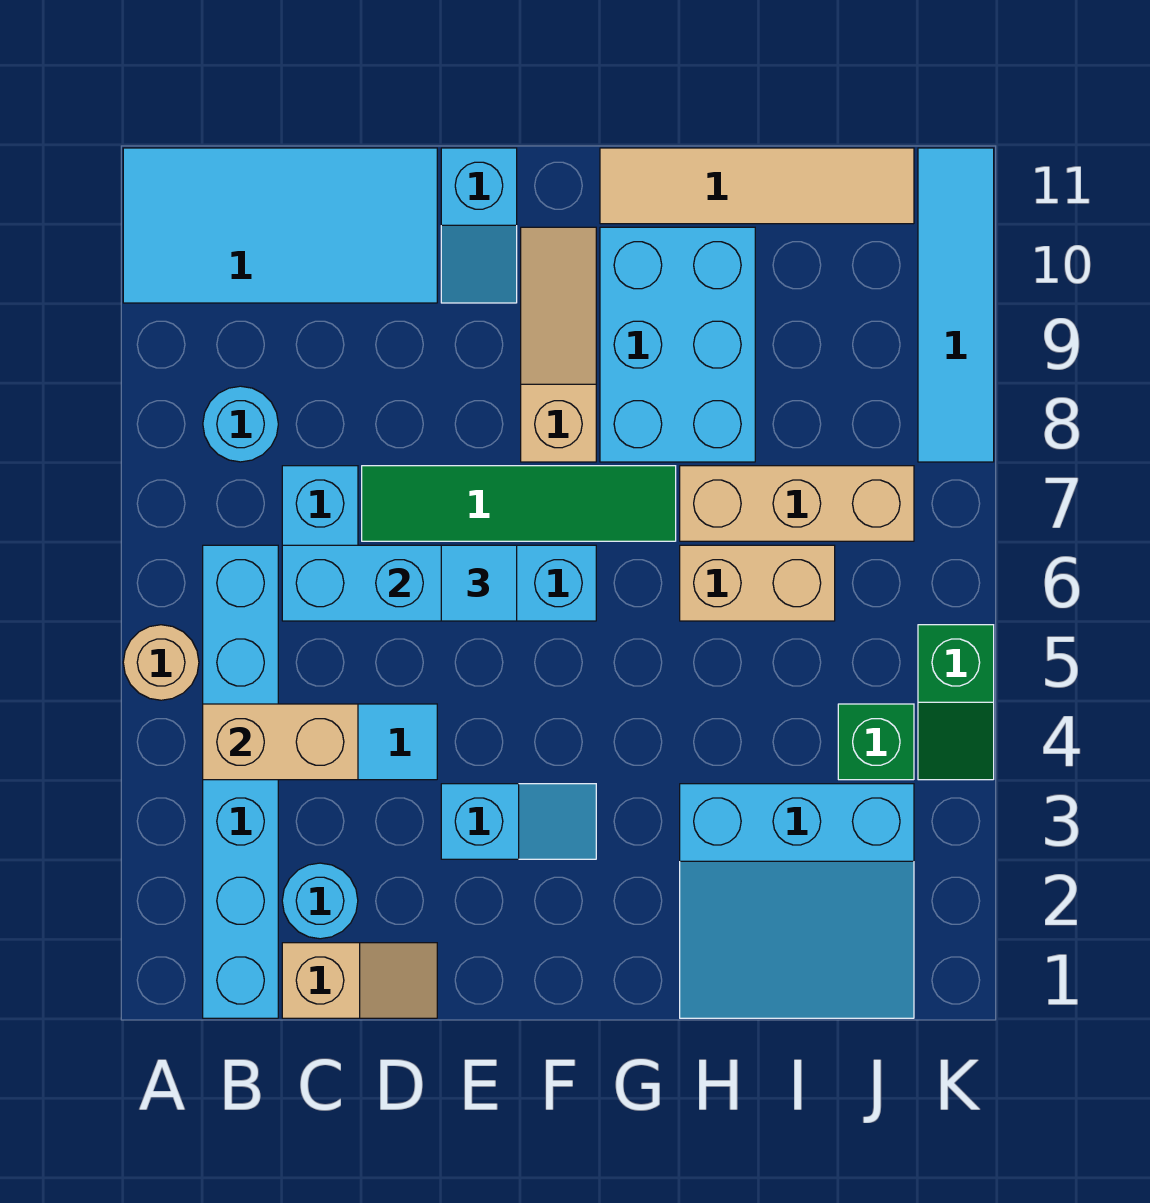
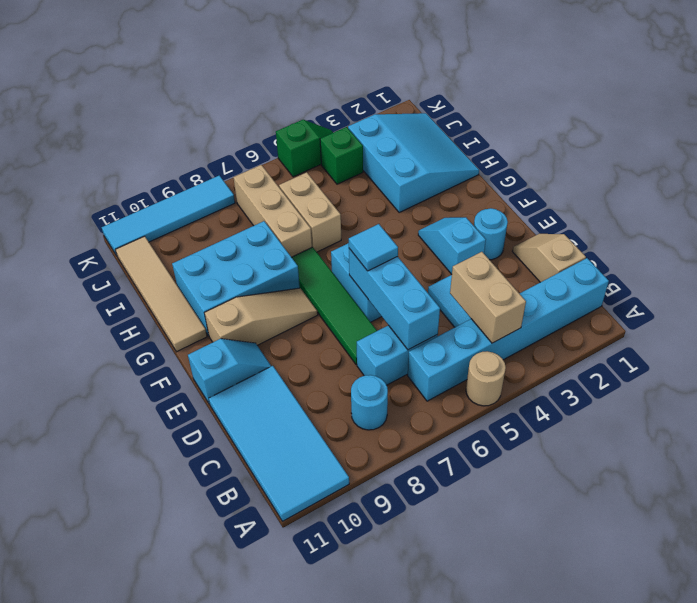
cyan 1x1 round brick [282,863,358,939] -> cyan 1x1 round brick moved to [474,208,508,260]
tan 1x3 slope [521,227,596,462] -> tan 1x3 slope turned to [205,288,318,345]

